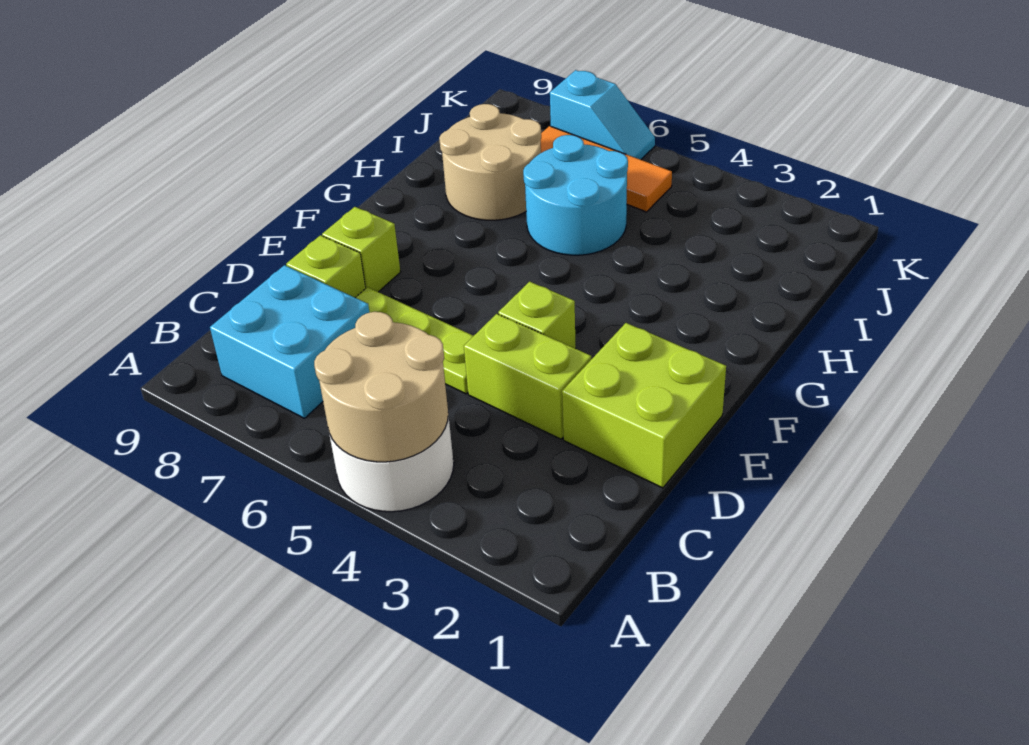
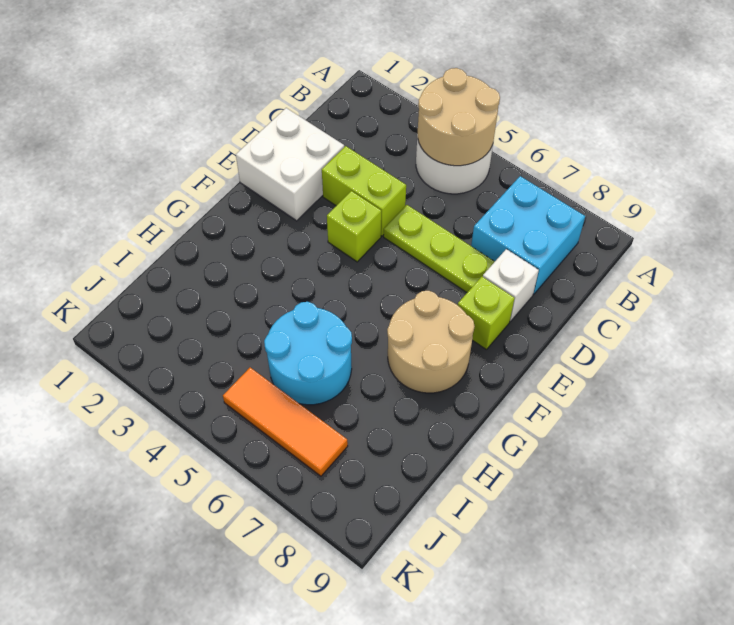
lime 2x2 brick [562,323,726,488] -> white 2x2 brick [236,108,344,221]
lime 1x1 brick [286,235,366,297] -> white 1x1 brick [483,249,539,321]
tan 2x2 round brick [439,104,541,220] -> tan 2x2 round brick moved to [387,291,475,393]
cyan 1x2 slope [550,70,655,160] -> none

